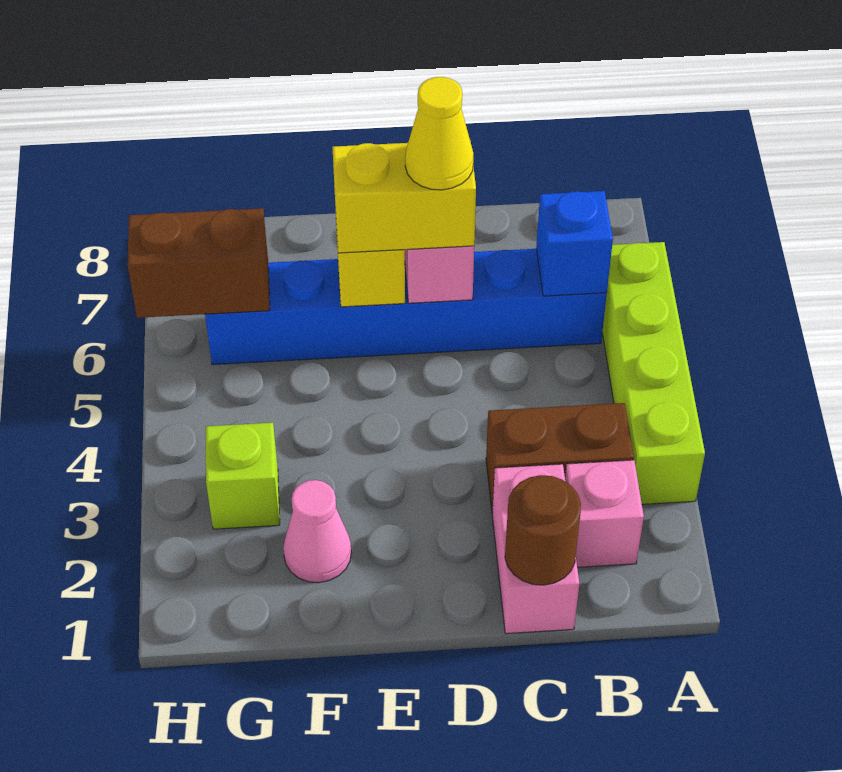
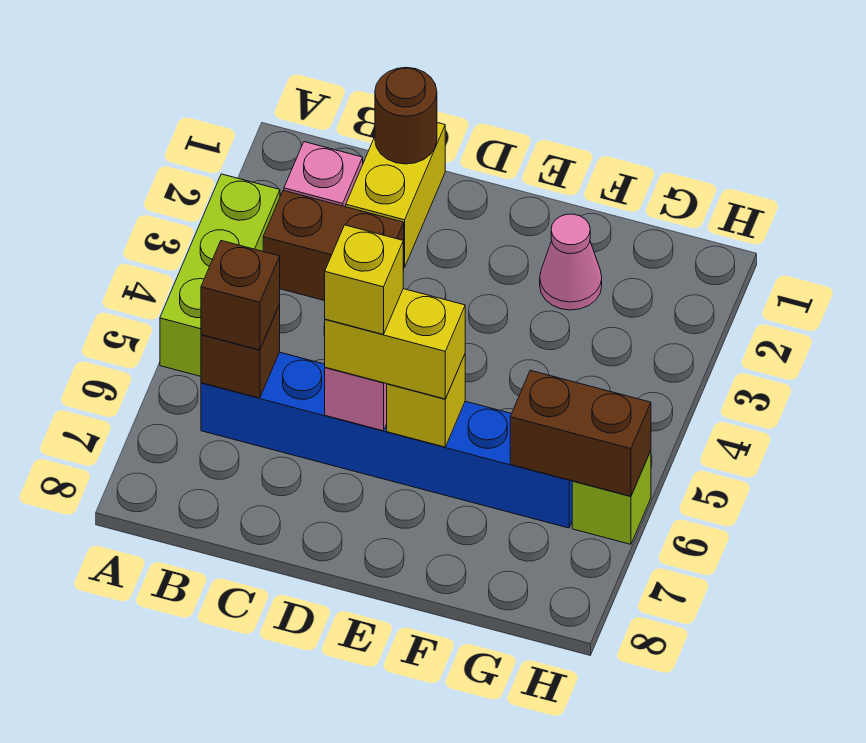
lime 1x4 brick [602,242,705,504] -> lime 1x3 brick [160,174,280,376]
blue 1x1 brick [536,191,613,296] -> brown 1x1 brick [201,305,280,398]
none -> brown 1x1 brick [201,241,280,350]
pink 1x2 brick [492,464,579,634] -> yellow 1x2 brick [346,123,445,267]
yellow 1x1 cone [405,77,474,190] -> yellow 1x1 brick [325,225,403,334]
lime 1x1 brick [206,423,280,529] -> lime 1x1 brick moved to [572,451,651,544]

